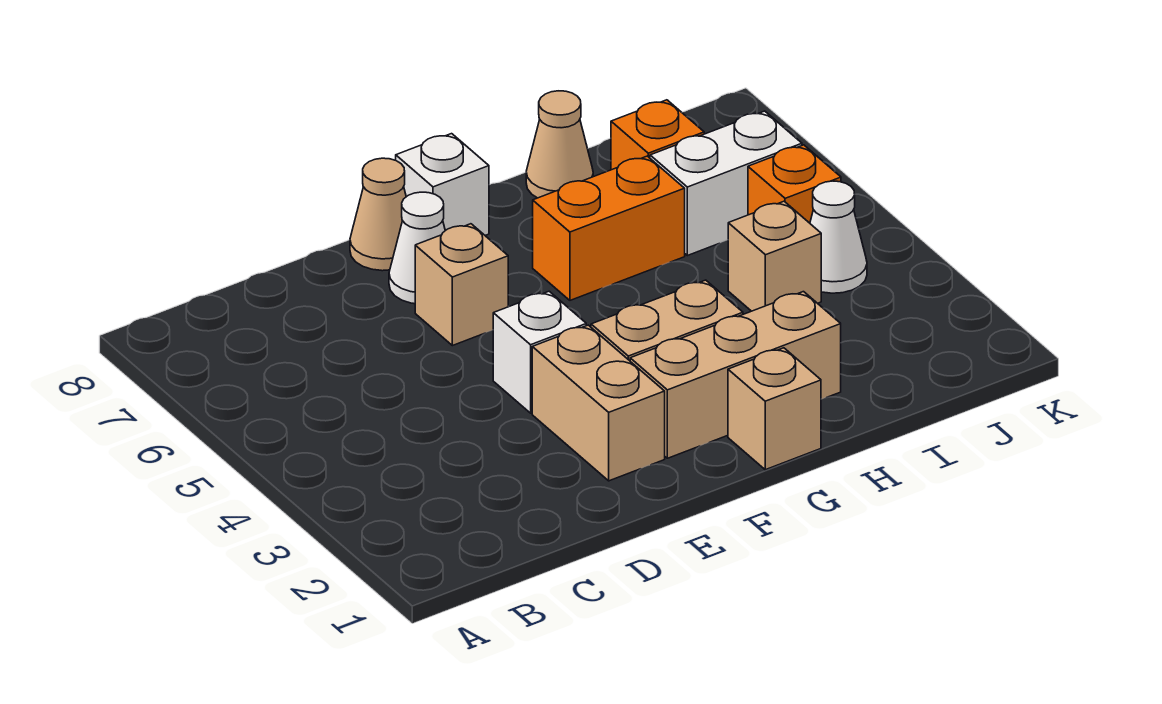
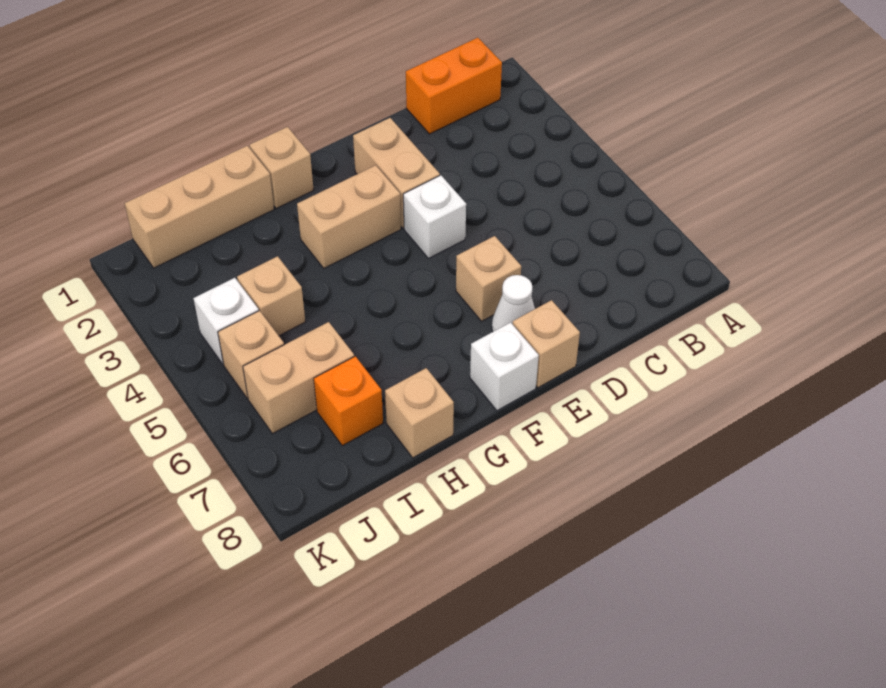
tan 1x1 cone [350,158,406,271] -> tan 1x1 brick [513,300,580,388]
tan 1x3 brick [630,292,841,458] -> tan 1x3 brick moved to [125,146,274,268]
orange 1x2 brick [533,156,685,300] -> orange 1x2 brick moved to [406,38,502,134]
tan 1x1 cone [526,91,593,198] -> tan 1x1 brick [385,368,454,458]
white 1x2 brick [650,111,802,256] -> tan 1x2 brick [243,322,354,434]
white 1x1 cone [810,181,867,293] -> white 1x1 brick [193,278,259,364]
orange 1x1 brick [748,145,841,223] -> tan 1x1 brick [218,311,284,399]

